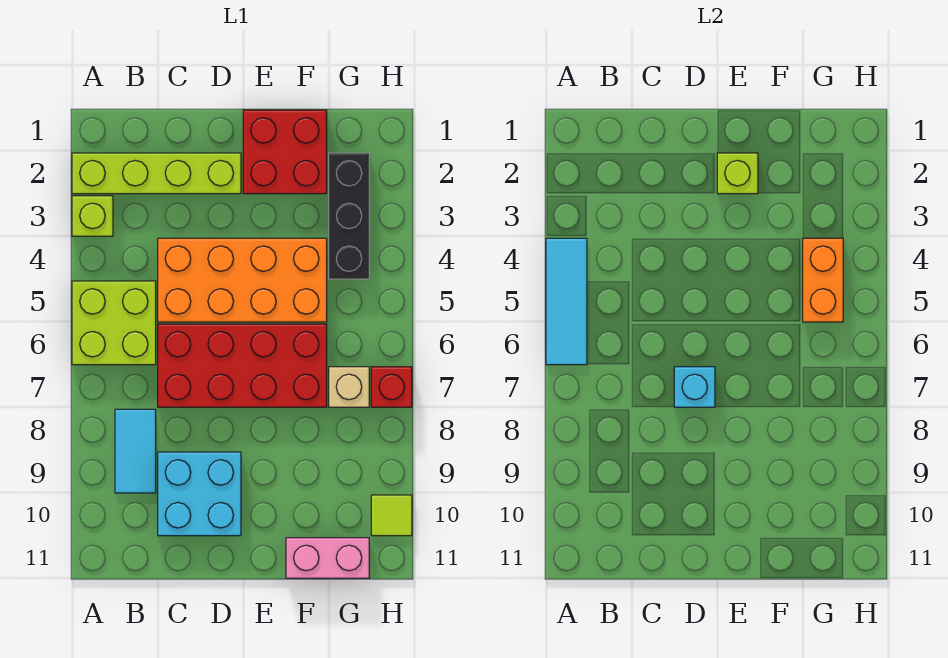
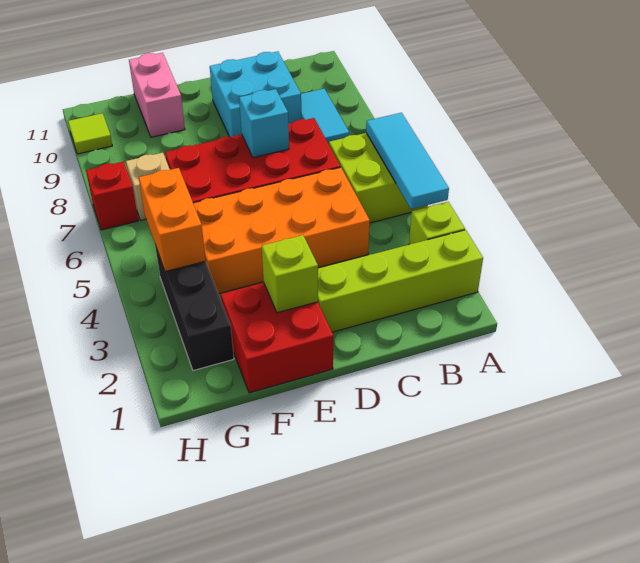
pink 1x2 brick [286,538,369,578] -> pink 1x2 brick turned to [129,53,185,137]

